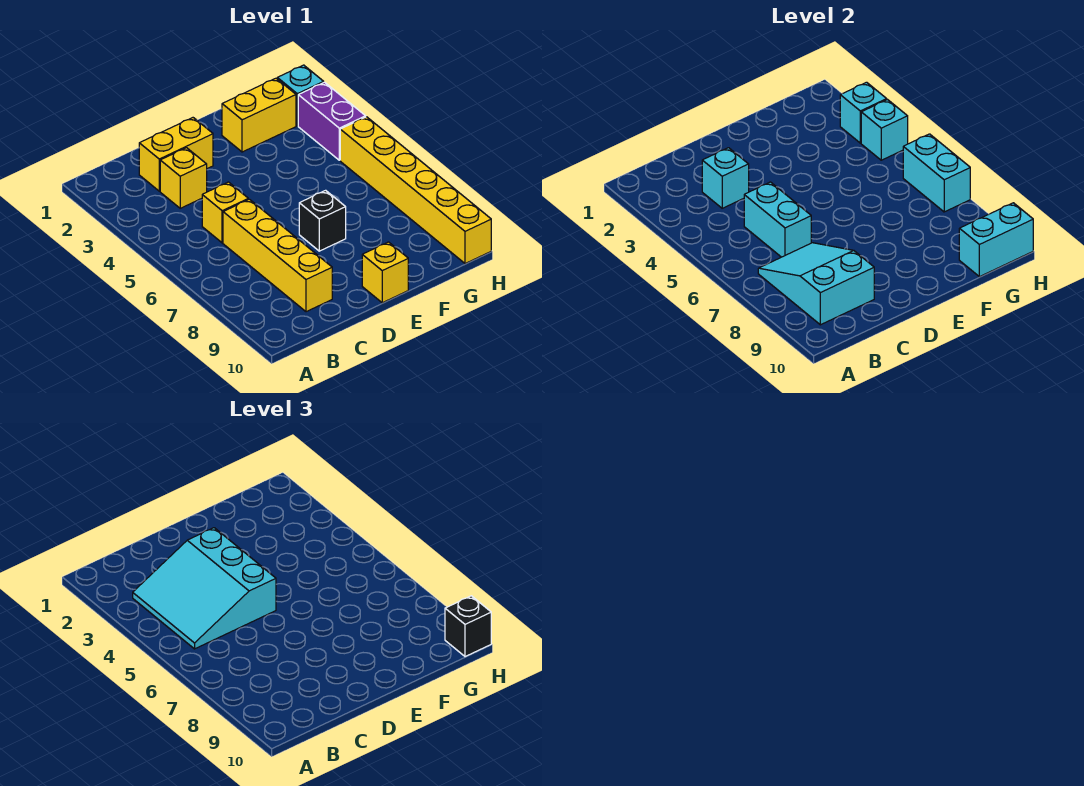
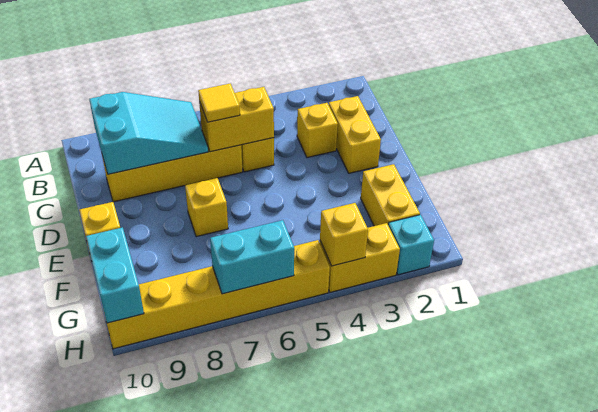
cyan 3x3 slope [133,528,276,649] -> none
cyan 1x1 brick [702,148,749,208] -> none
cyan 1x2 brick [744,182,811,257] -> yellow 1x2 brick [199,87,274,152]
none -> yellow 1x1 tile [198,84,240,122]
black 1x1 brick [299,190,346,251] -> yellow 1x1 brick [185,178,228,237]
purple 1x2 brick [298,82,366,160] -> yellow 1x2 brick [320,223,400,292]
cyan 1x1 brick [840,82,887,143] -> none
cyan 1x1 brick [861,100,908,160] -> yellow 1x1 brick [320,203,368,266]
black 1x1 brick [445,596,491,657] -> none

